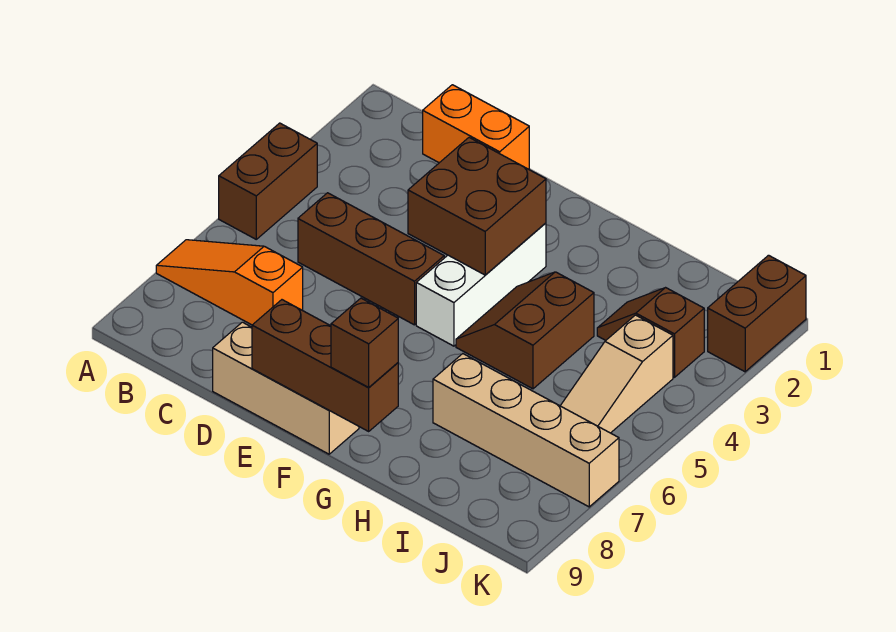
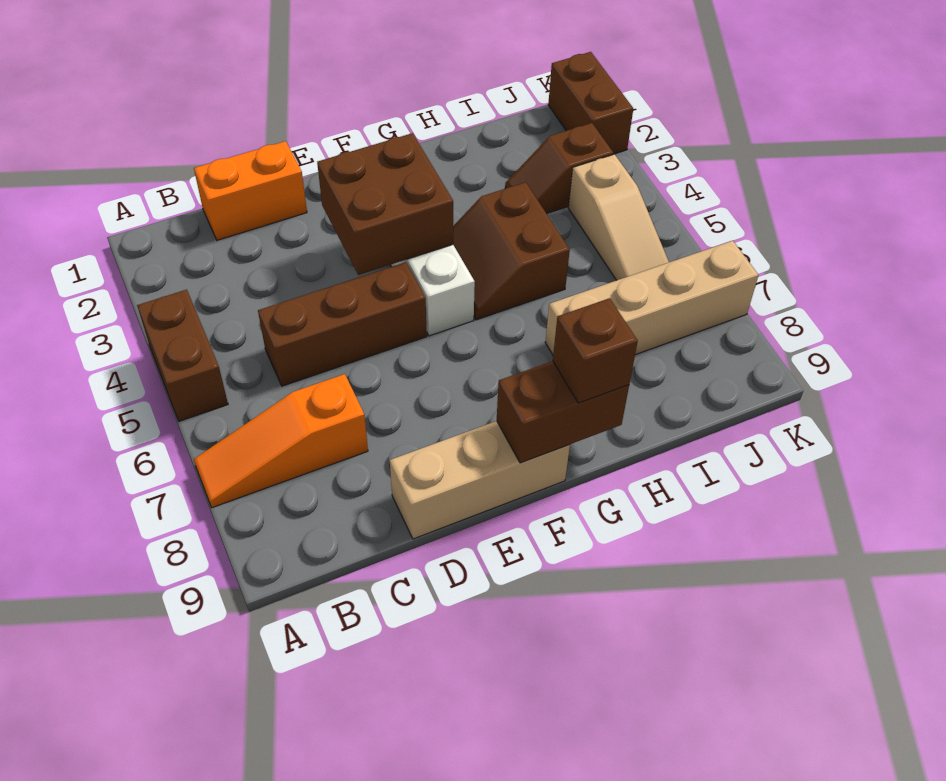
brown 1x3 brick [252,300,398,431] -> brown 1x2 brick [497,361,629,463]

